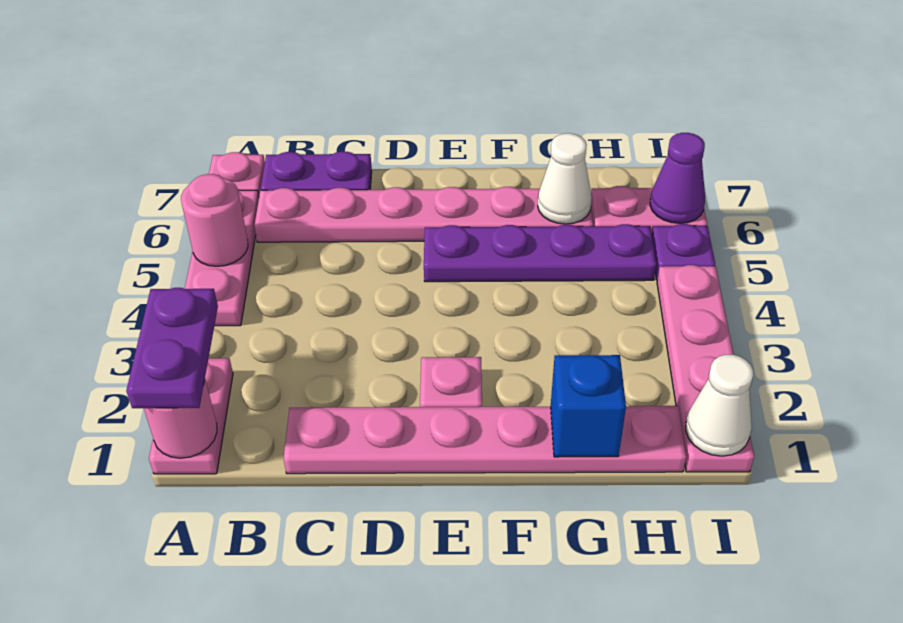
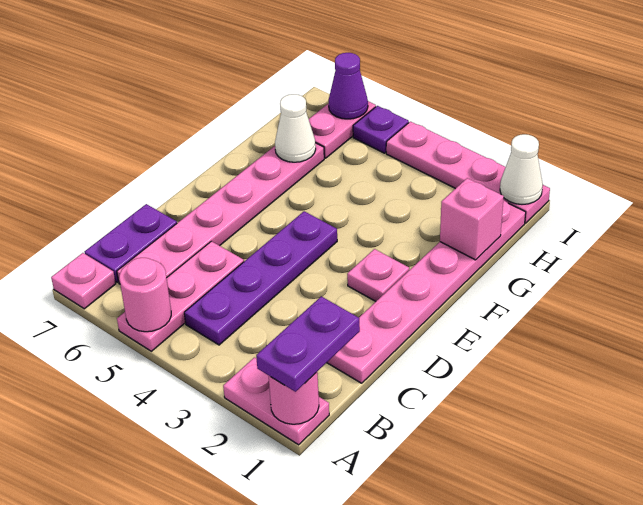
purple 1x2 plate [126,288,218,408] -> purple 1x2 plate turned to [256,296,360,392]
pink 1x3 plate [185,190,259,326] -> pink 1x3 plate turned to [117,241,244,351]
purple 1x4 plate [424,224,656,282] -> purple 1x4 plate moved to [184,211,337,345]
blue 1x1 brick [551,355,626,457] -> pink 1x1 brick [440,178,504,260]

